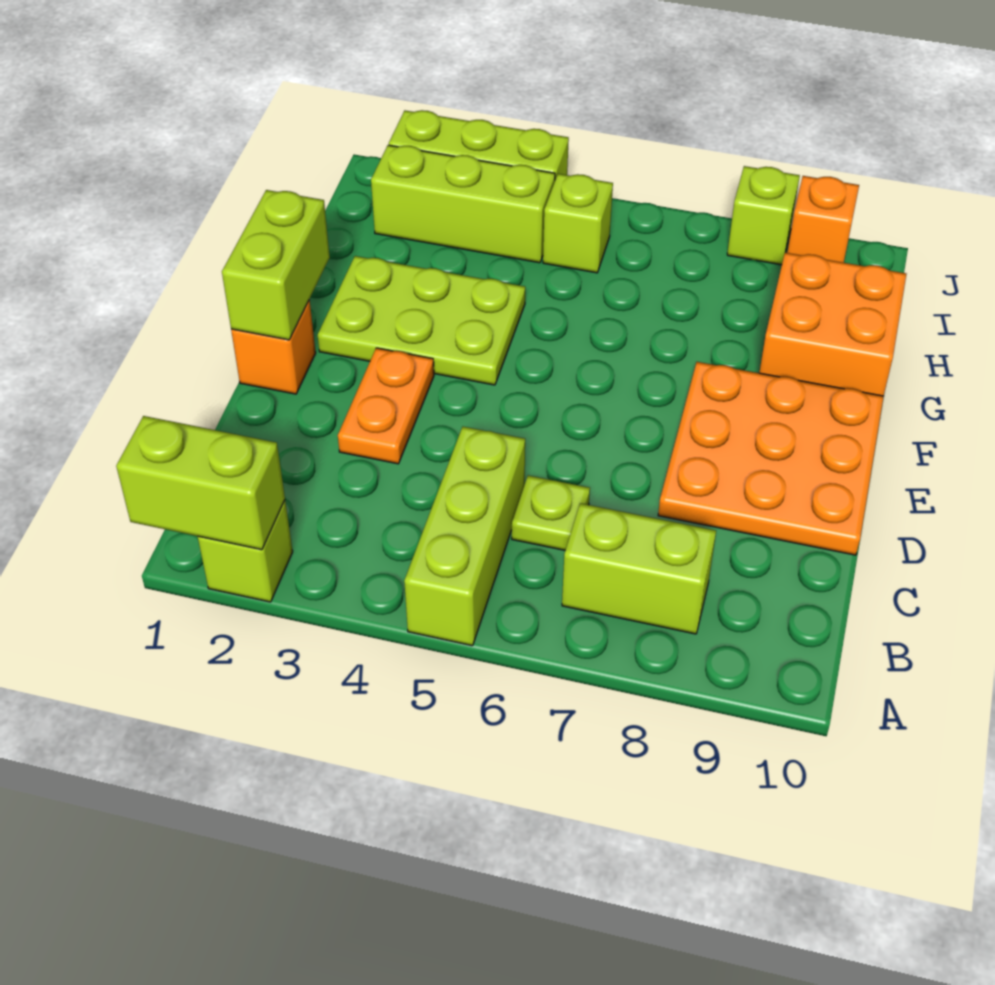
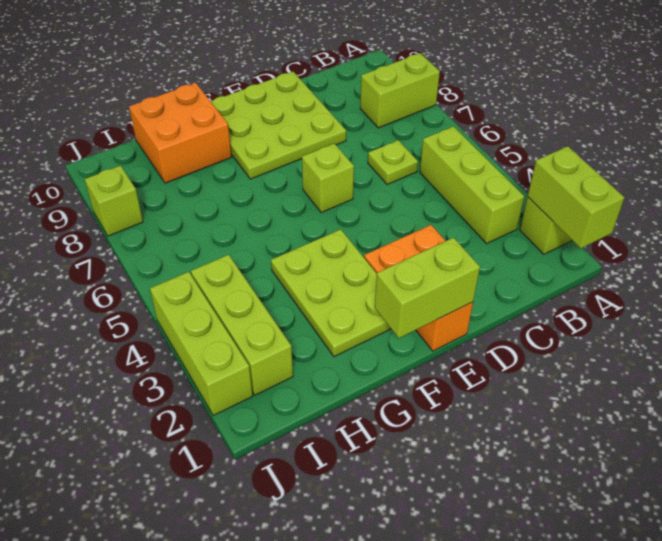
lime 1x3 brick [404,427,525,646] -> lime 1x3 brick turned to [420,126,524,244]
lime 1x2 brick [562,503,716,634] -> lime 1x2 brick turned to [360,53,440,128]
orange 3x3 plate [658,362,884,555] -> lime 3x3 plate [211,72,346,179]
lime 1x1 brick [543,174,613,273] -> lime 1x1 brick moved to [302,144,354,212]
orange 1x1 brick [787,176,859,263] -> none

